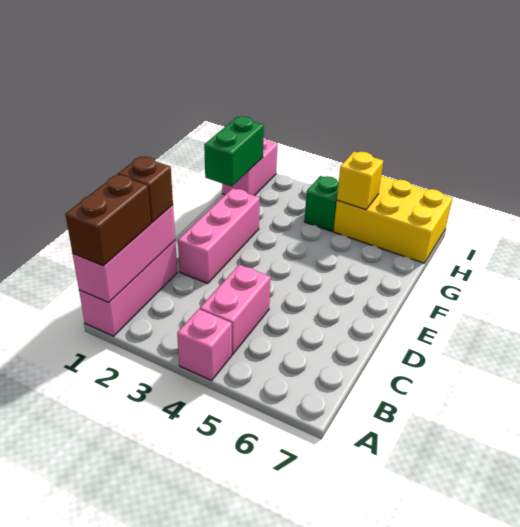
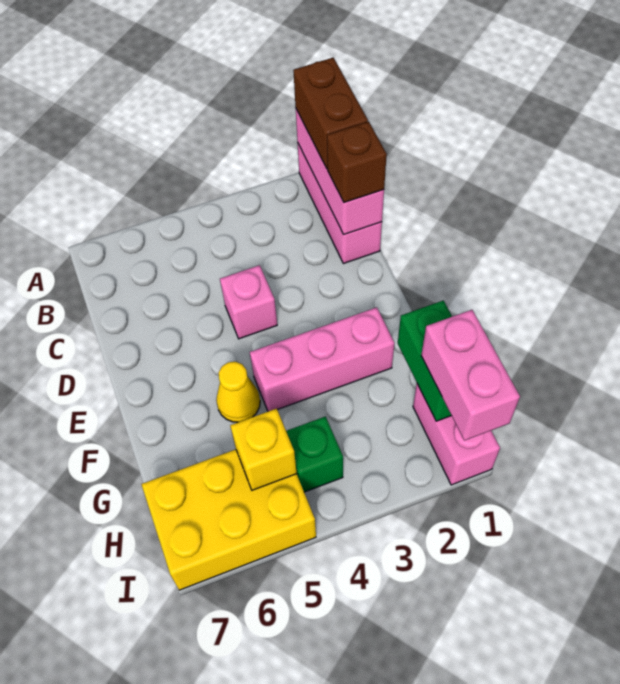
pink 1x1 brick [177,309,232,380] -> pink 1x1 brick moved to [220,265,277,339]
pink 1x2 brick [200,265,271,355] -> pink 1x2 brick moved to [421,310,520,440]
pink 1x3 brick [178,188,260,283] -> pink 1x3 brick turned to [250,307,394,411]
none -> yellow 1x1 cone [216,362,260,422]

